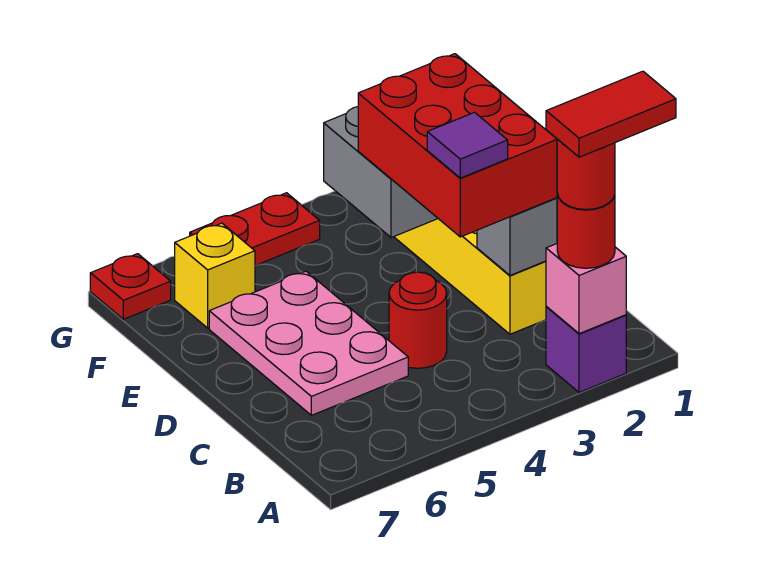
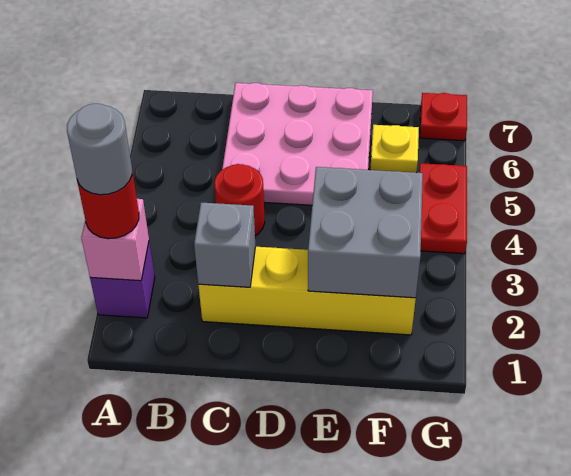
red 1x2 tile [546,71,676,157] -> none
red 1x1 round brick [557,139,615,210] -> grey 1x1 round brick [67,104,132,195]
red 2x3 brick [358,54,557,237] -> none
purple 1x1 tile [427,112,508,178] -> none
pink 2x3 plate [209,271,408,415] -> pink 3x3 plate [222,83,373,205]
yellow 1x1 brick [175,223,255,328] -> yellow 1x1 plate [370,125,419,173]

